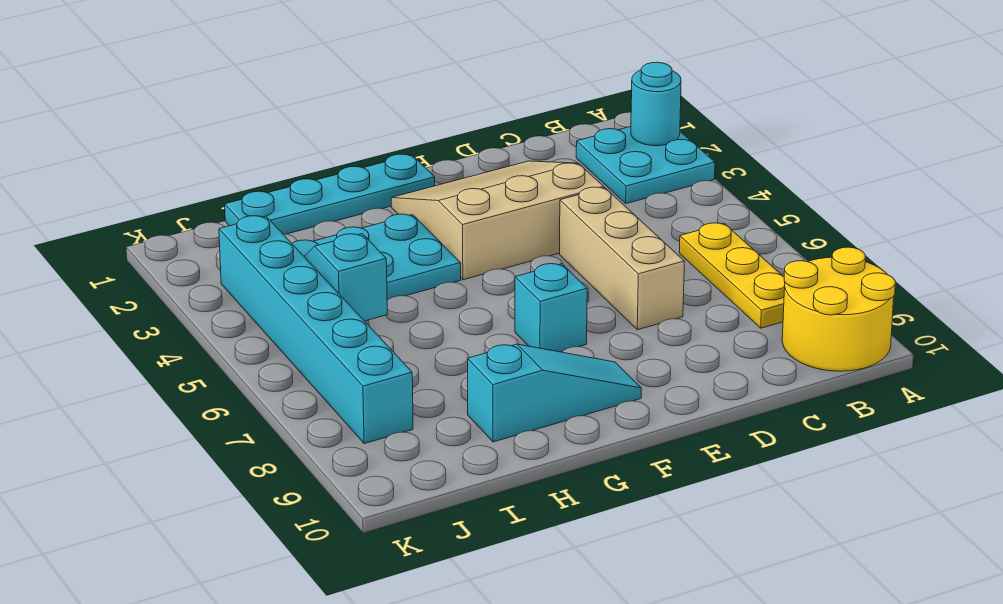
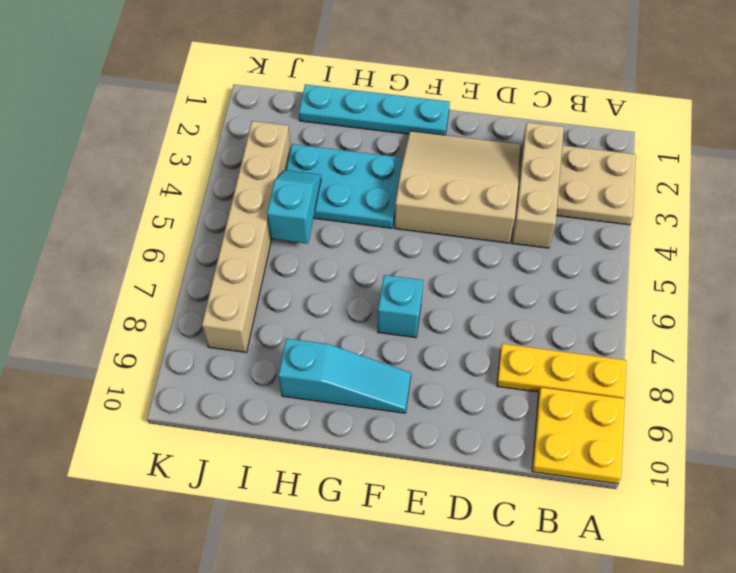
cyan 2x2 plate [576,127,715,204] -> tan 2x2 plate [556,145,636,225]
cyan 1x1 round brick [631,62,681,146] -> none
yellow 2x2 round brick [782,247,895,371] -> yellow 2x2 plate [532,387,625,484]
yellow 1x3 plate [679,223,785,328] -> yellow 1x3 plate turned to [497,344,626,399]
tan 1x3 brick [559,187,684,330] -> tan 1x3 brick moved to [512,122,564,248]
cyan 1x6 brick [219,216,413,444] -> tan 1x6 brick [202,121,291,352]

